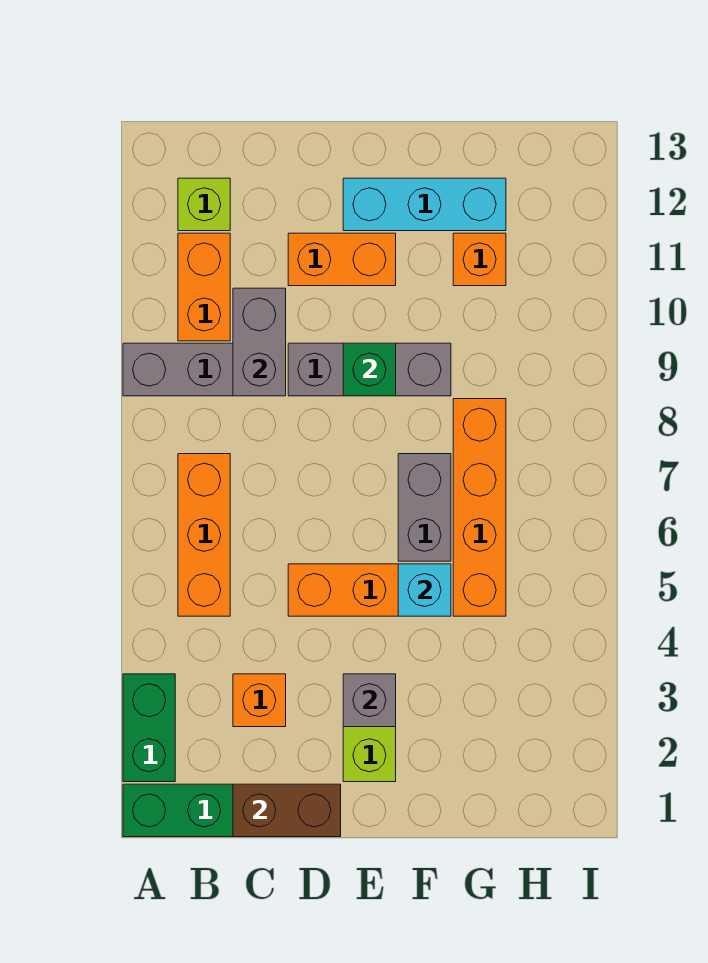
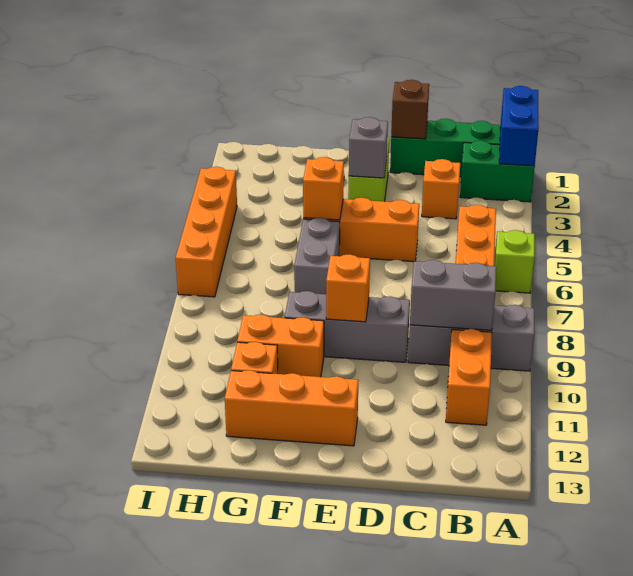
none -> blue 1x2 brick [499,86,539,166]
green 1x2 brick [123,674,175,782] -> green 1x2 brick turned to [460,141,535,202]
lime 1x1 brick [178,178,230,231] -> lime 1x1 brick moved to [494,230,535,293]
brown 1x2 brick [233,784,341,837] -> brown 1x1 brick [391,80,429,139]
grey 1x2 brick [233,288,286,396] -> grey 1x2 brick turned to [410,260,496,330]
orange 1x2 brick [288,233,396,286] -> orange 1x2 brick moved to [237,314,324,377]
green 1x1 brick [343,343,396,396] -> orange 1x1 brick [326,254,370,322]
cyan 1x3 brick [343,178,506,231] -> orange 1x3 brick [225,370,358,446]
cyan 1x1 brick [398,564,451,616] -> orange 1x1 brick [303,157,344,220]
orange 1x4 brick [453,399,506,616] -> orange 1x4 brick moved to [176,167,237,297]

